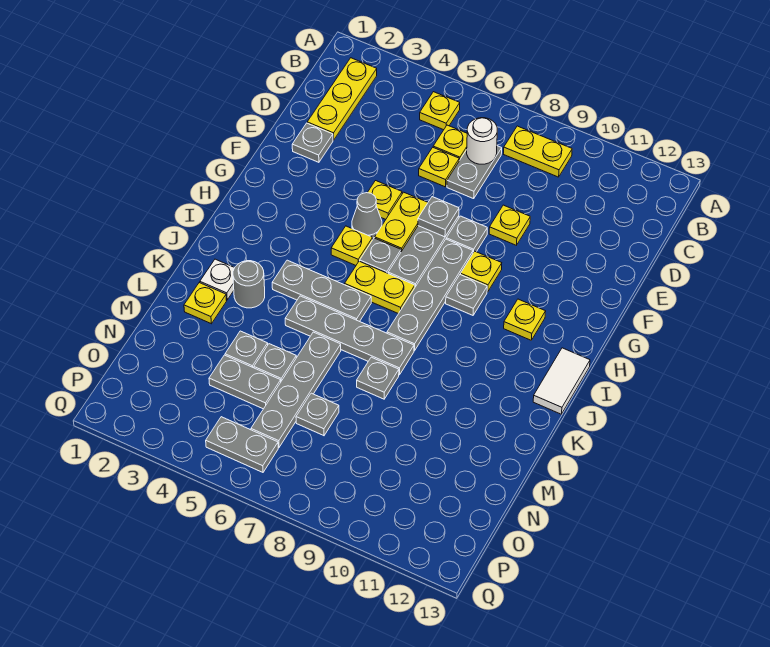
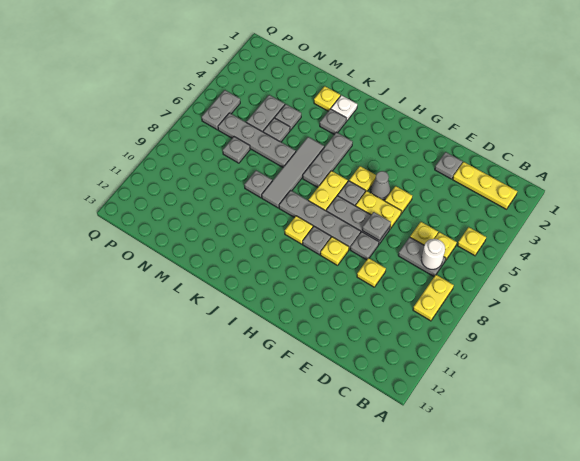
yellow 1x1 plate [504,299,546,340] -> yellow 1x1 plate moved to [285,216,313,244]
white 1x2 tile [533,348,590,414] -> none
grey 1x1 round brick [233,261,265,308] -> grey 1x1 plate [320,109,346,134]
grey 1x4 plate [285,296,414,375] -> grey 1x4 tile [262,137,324,208]

